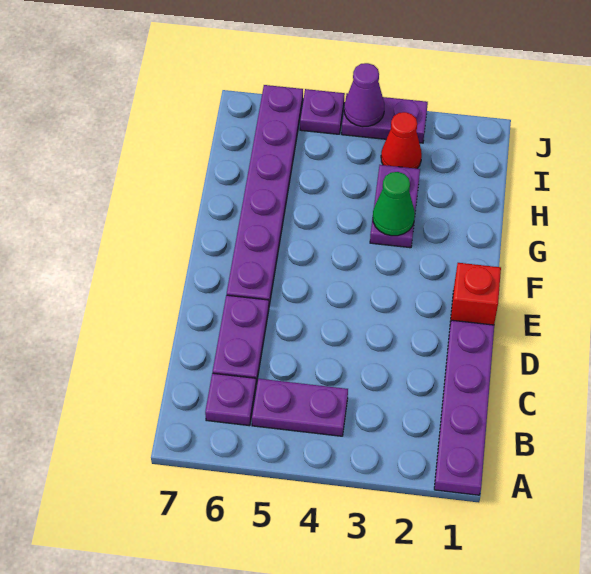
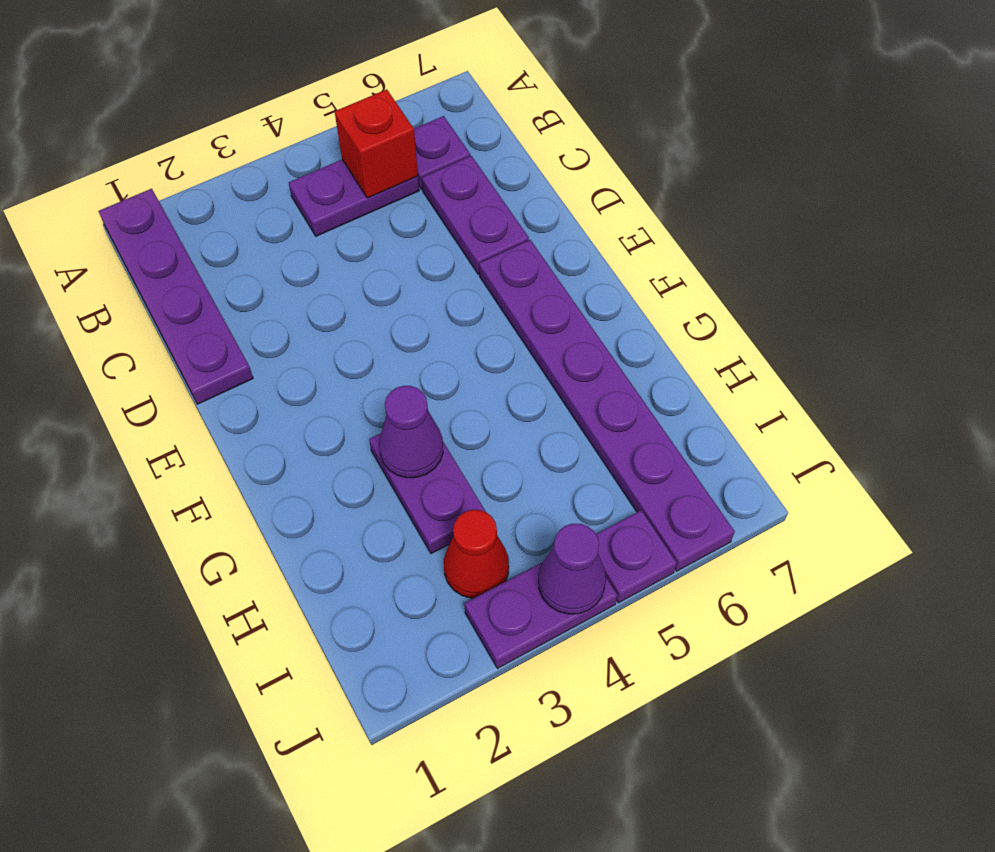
red 1x1 brick [450,263,501,325] -> red 1x1 brick moved to [335,89,418,198]
green 1x1 cone [373,172,415,236] -> purple 1x1 cone [379,386,443,478]

